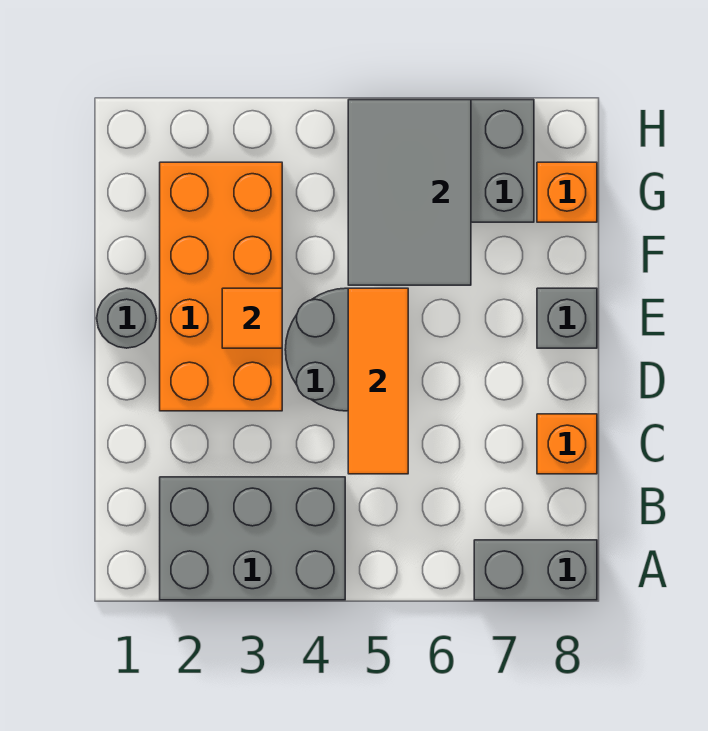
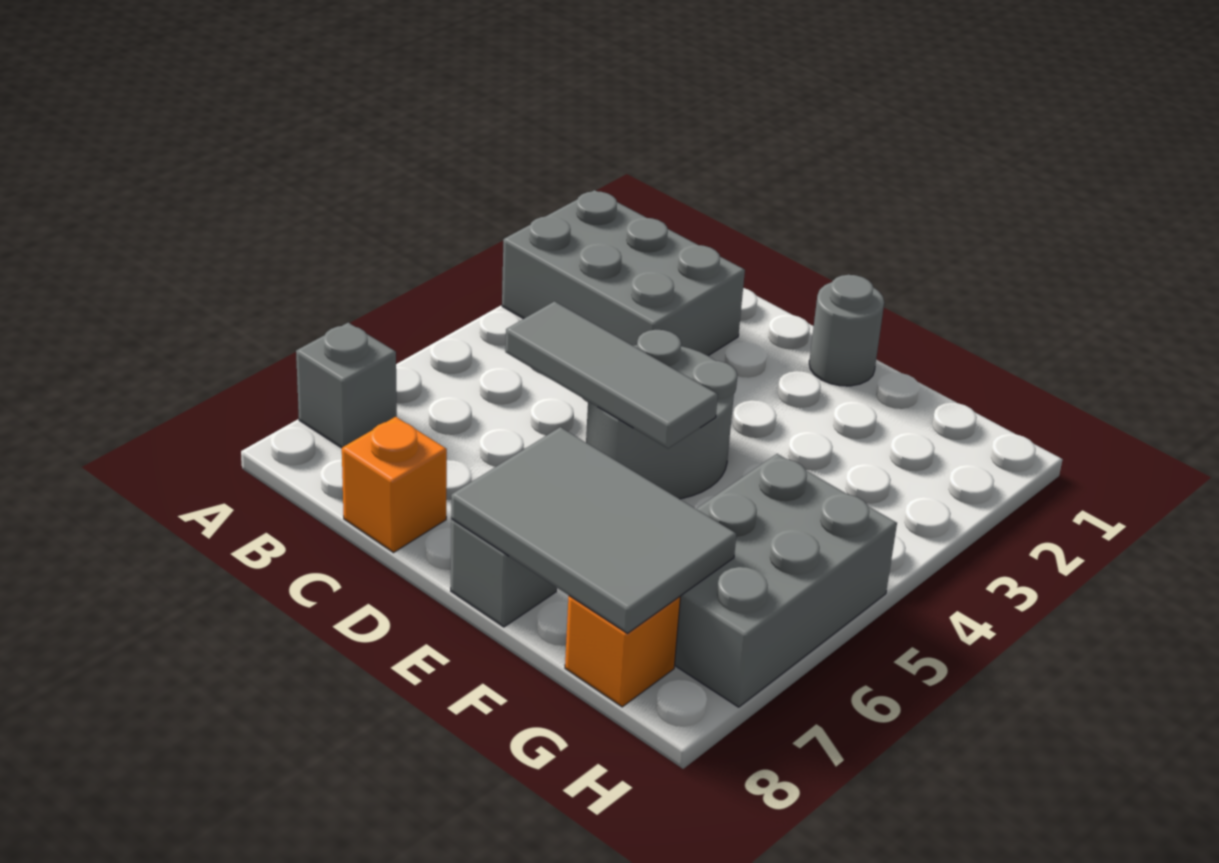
grey 2x3 brick [160,477,345,600] -> grey 2x3 brick turned to [502,190,745,356]
grey 1x2 brick [474,540,597,600] -> grey 1x1 brick [296,323,397,448]
orange 1x3 tile [348,288,408,474] -> grey 1x3 tile [505,301,718,448]
orange 2x4 brick [160,162,282,411] -> none
orange 1x1 tile [222,288,282,348] -> none
grey 2x3 tile [348,100,471,285] -> grey 2x3 tile moved to [451,427,736,633]

